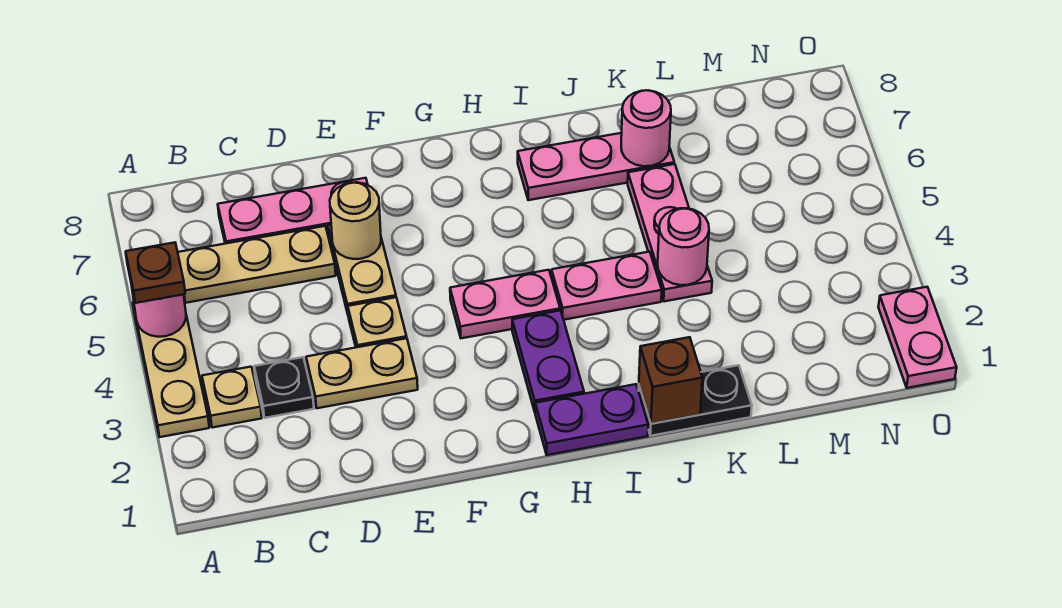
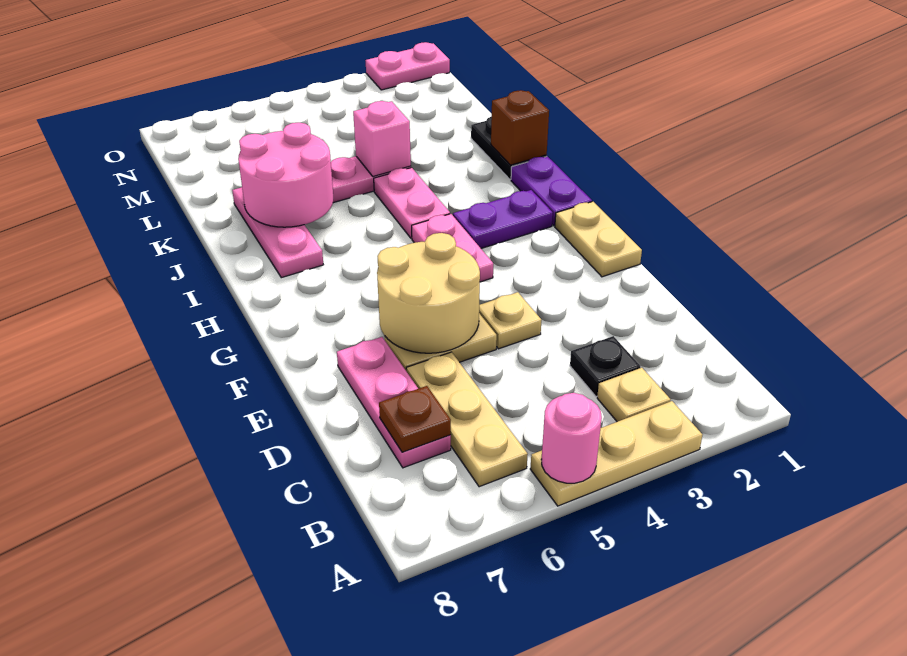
brown 1x1 plate [126,243,185,303] -> brown 1x1 plate moved to [379,386,451,452]
tan 1x2 plate [306,338,418,408] -> tan 1x2 plate moved to [555,202,642,277]
tan 1x1 round brick [330,182,381,259] -> tan 2x2 round brick [377,233,480,353]
pink 1x1 round brick [658,208,709,285] -> pink 1x1 brick [353,101,411,176]
pink 1x1 round brick [621,90,671,166] -> pink 2x2 round brick [238,122,333,227]

